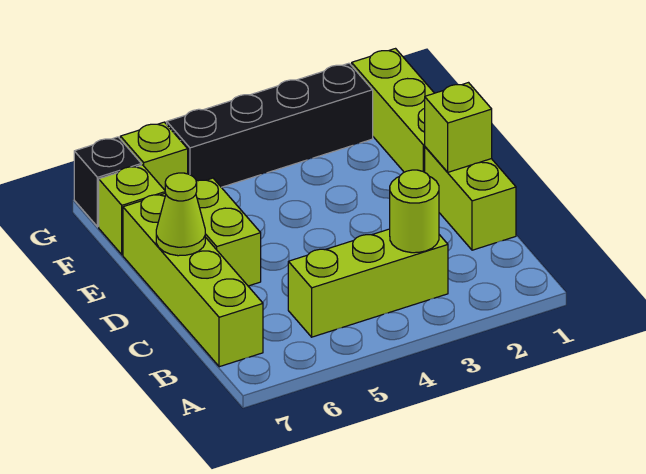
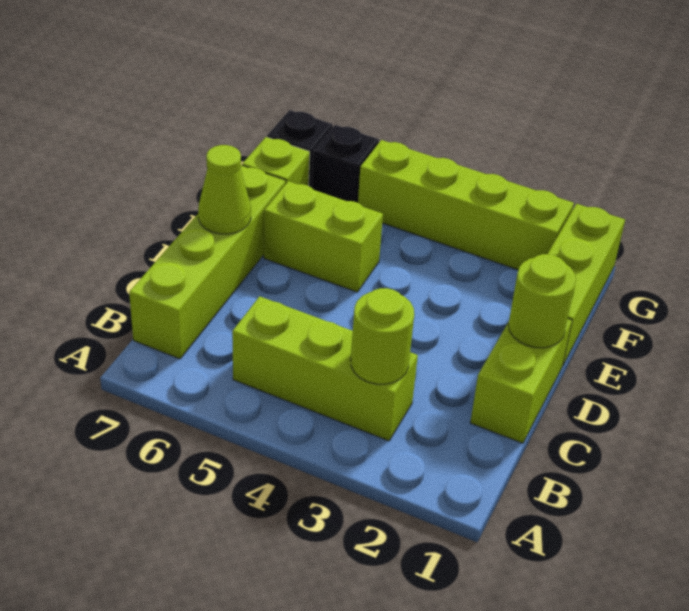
lime 1x1 brick [425,83,492,172] -> lime 1x1 round brick [508,254,576,348]
lime 1x2 brick [196,178,261,286] -> lime 1x2 brick turned to [264,181,383,292]
black 1x4 brick [167,63,373,187] -> lime 1x4 brick [358,140,574,270]
lime 1x1 brick [120,122,188,190] -> black 1x1 brick [312,125,379,203]

